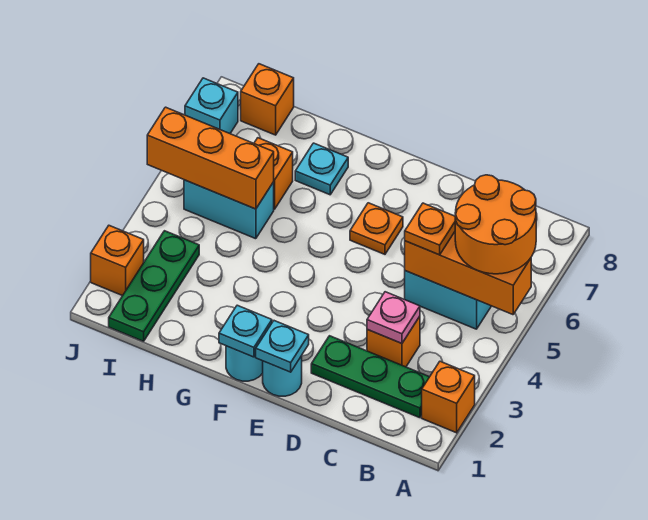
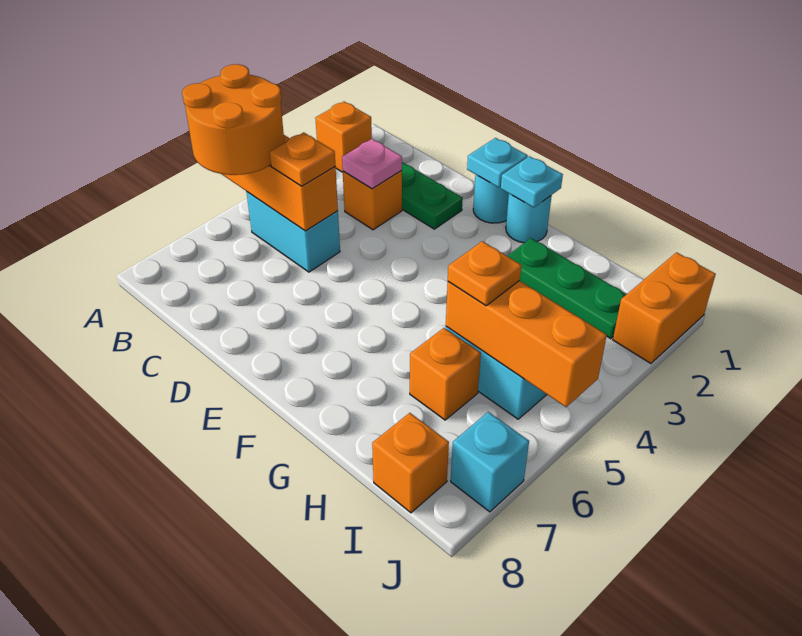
orange 1x1 plate [350,203,403,254] -> orange 1x1 plate moved to [448,241,521,306]
cyan 1x1 plate [295,143,348,195] -> none
green 1x3 plate [109,231,199,341] -> green 1x3 plate turned to [507,238,626,339]
orange 1x1 brick [91,226,144,296] -> orange 1x2 brick [613,252,716,363]

